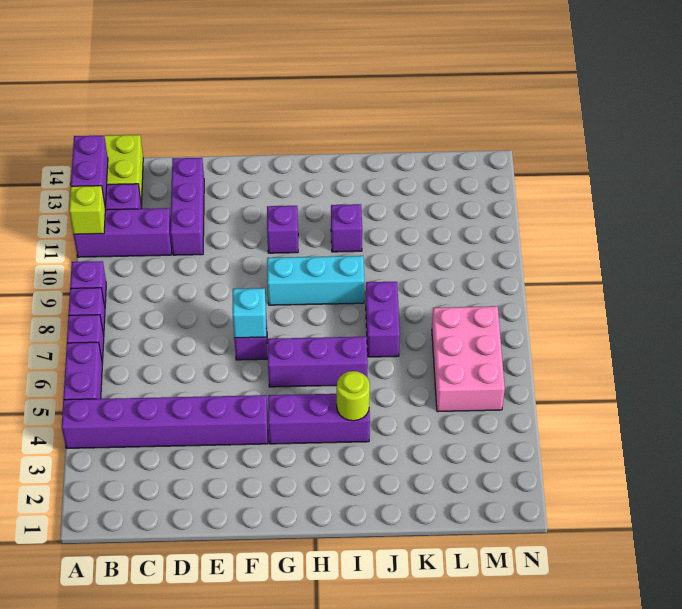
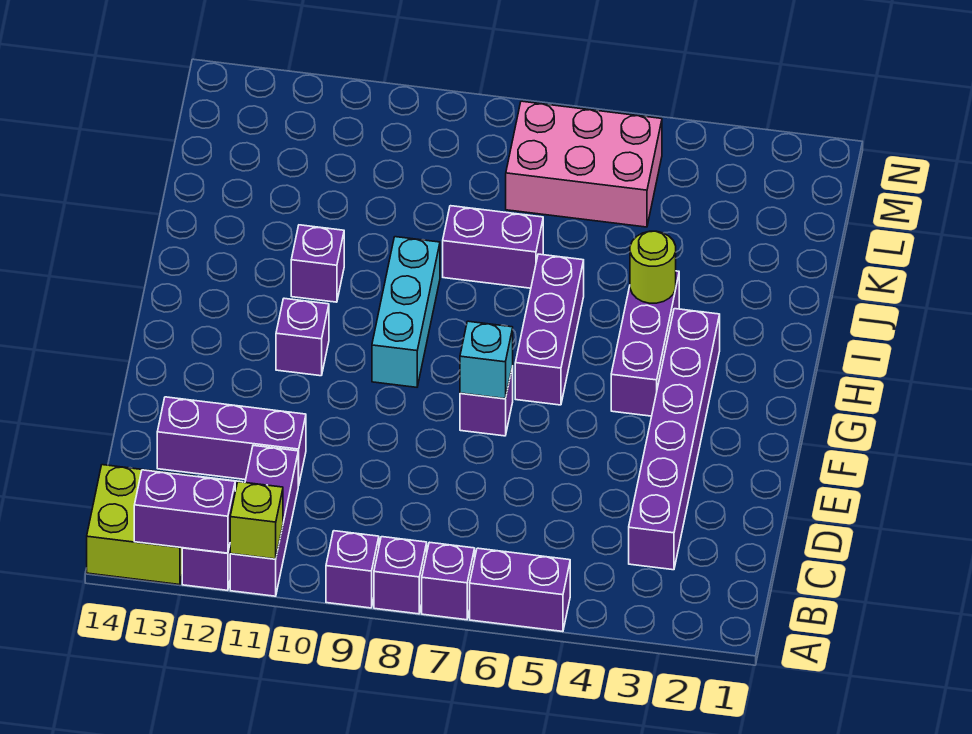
purple 1x6 brick [62,395,268,448] -> purple 1x6 brick moved to [629,309,720,570]

